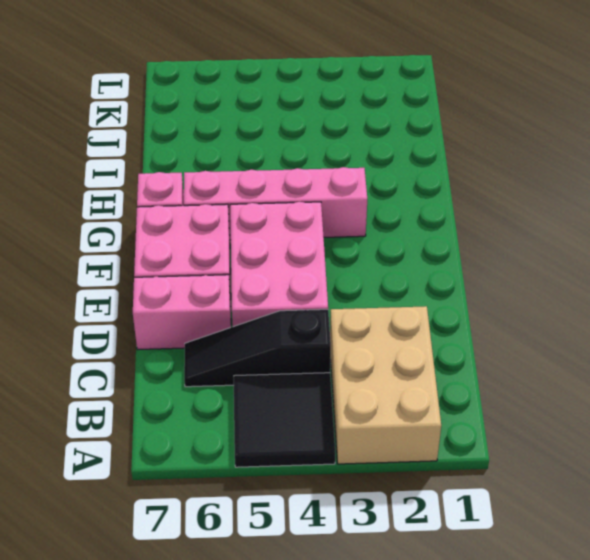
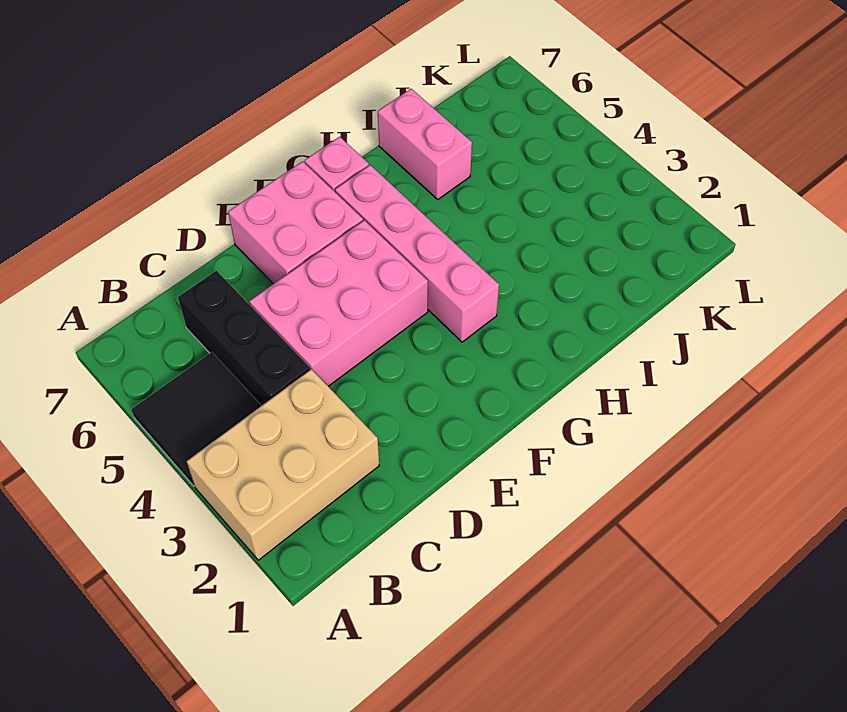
black 1x3 slope [184,309,331,387] -> black 1x3 brick [178,271,310,406]
pink 1x2 brick [133,275,231,350] -> pink 1x2 brick moved to [378,89,472,199]

